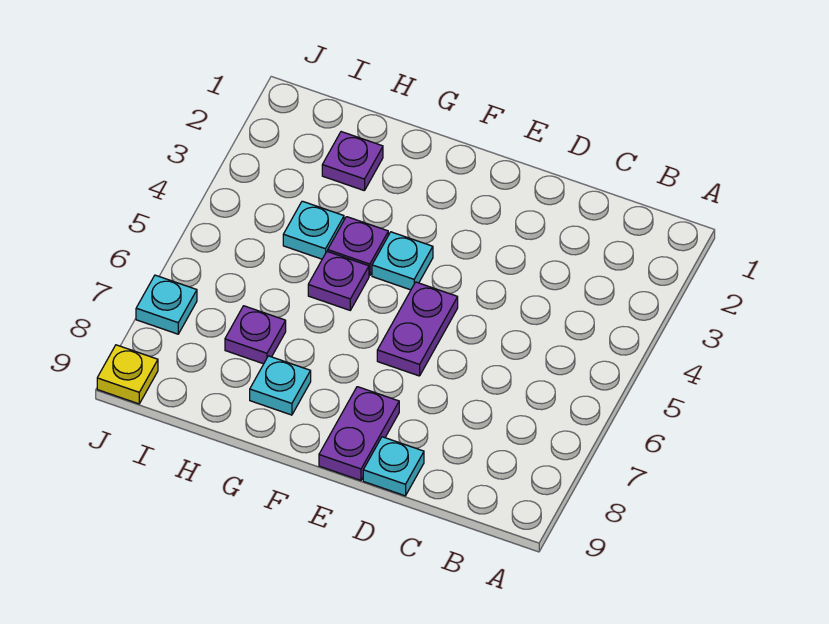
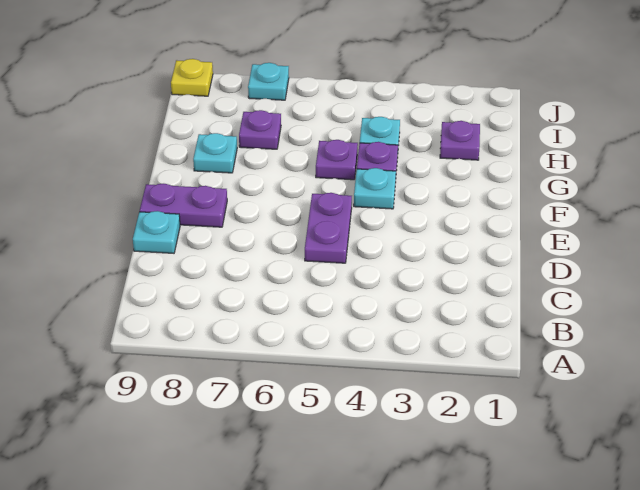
purple 1x2 plate [377,282,458,376] -> purple 1x2 plate turned to [305,193,352,263]

